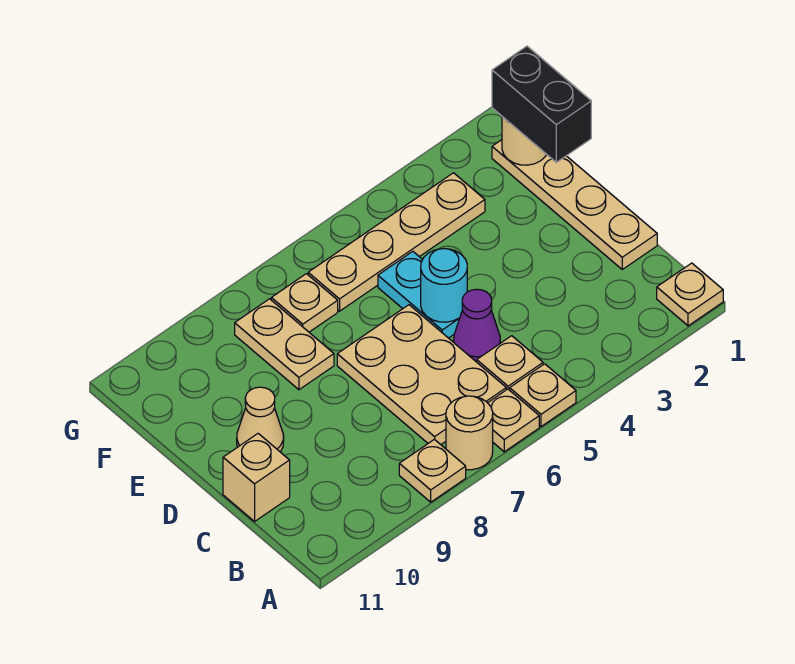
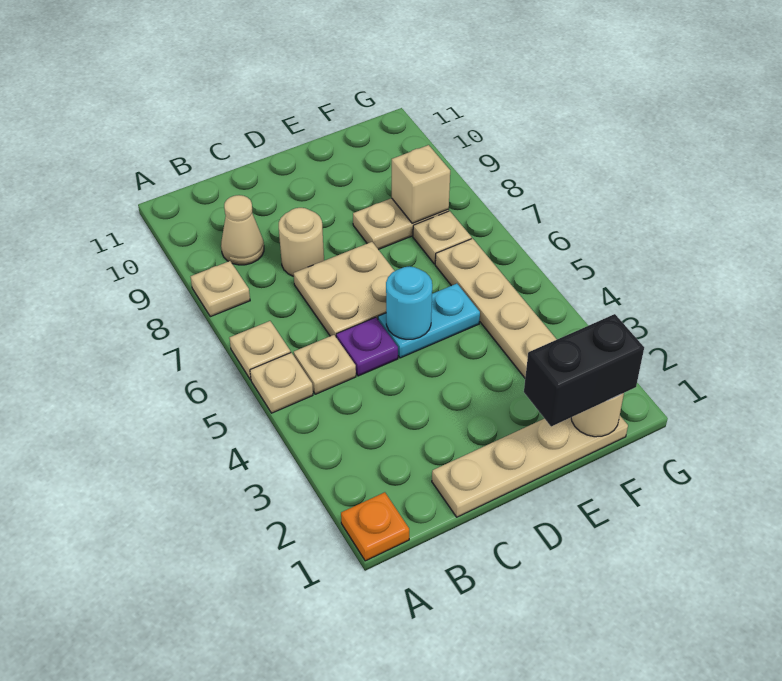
tan 1x1 plate [657,263,723,326] -> orange 1x1 plate [341,492,409,561]
tan 1x1 round brick [446,396,493,470] -> tan 1x1 round brick moved to [279,208,324,276]
tan 2x3 plate [337,305,506,445] -> tan 2x2 plate [294,242,394,336]
purple 1x1 cone [454,289,500,362] -> purple 1x1 plate [336,317,398,376]
tan 1x1 brick [223,434,290,521] -> tan 1x1 brick moved to [392,145,450,223]
tan 1x1 cone [237,387,284,452] -> tan 1x1 cone moved to [221,195,264,265]

